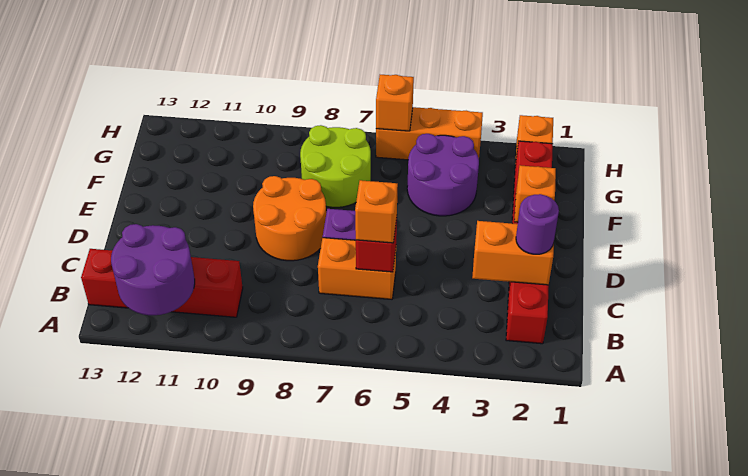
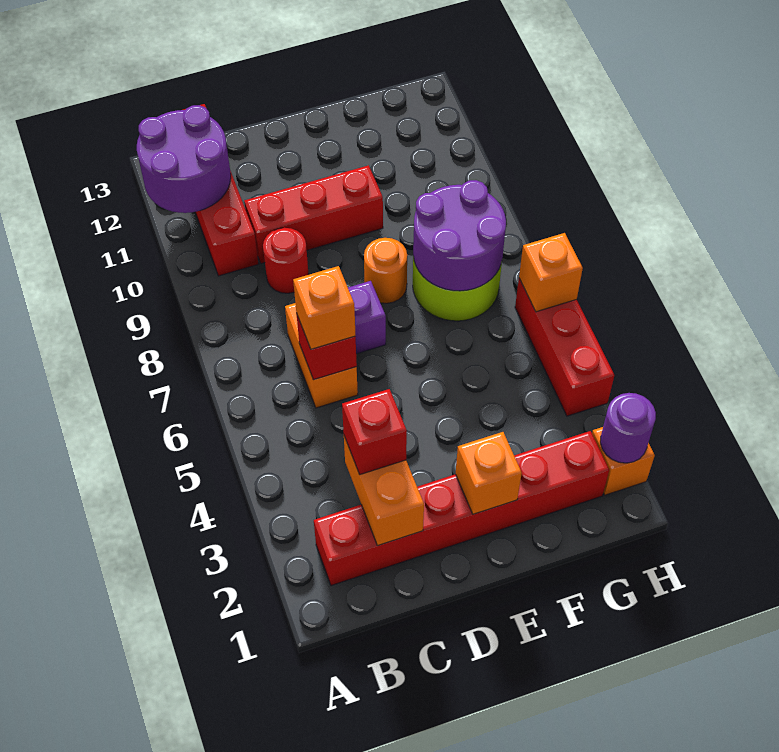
purple 1x1 round brick [516,194,559,254] -> purple 1x1 round brick moved to [600,393,656,463]
none -> red 1x1 brick [342,389,407,474]
none -> red 1x1 round brick [263,228,309,293]
none -> red 1x3 brick [244,165,383,264]
orange 2x2 round brick [253,176,326,261] -> orange 1x1 round brick [364,238,407,303]
purple 2x2 round brick [407,134,479,216] -> purple 2x2 round brick moved to [413,180,506,291]
orange 1x3 brick [376,107,483,160] -> red 1x3 brick [515,279,614,416]

